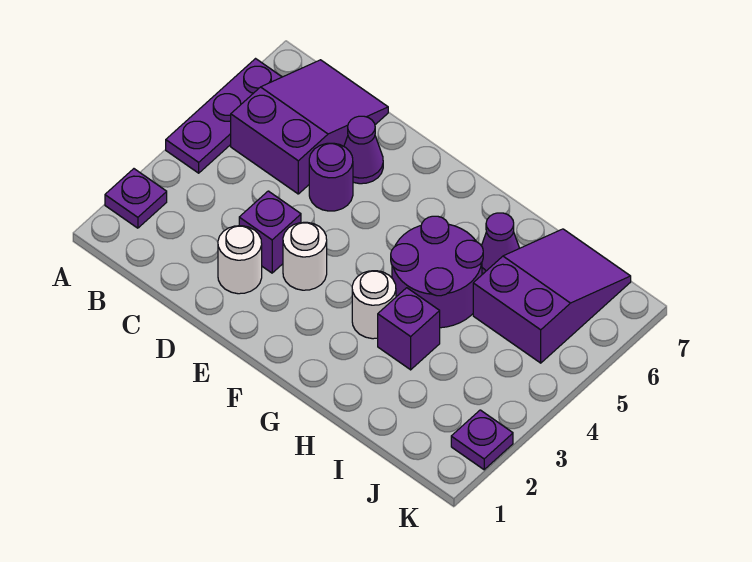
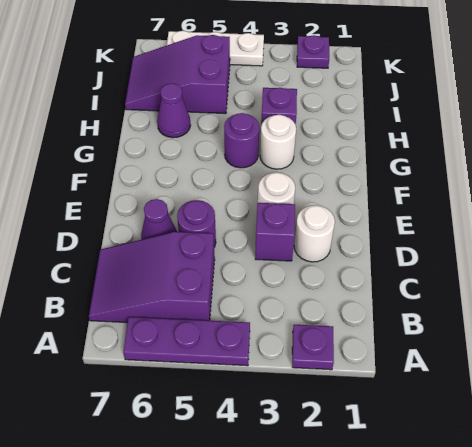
purple 2x2 round brick [391,216,483,328] -> purple 1x1 round brick [224,113,259,168]
none -> white 1x3 plate [167,31,264,66]

